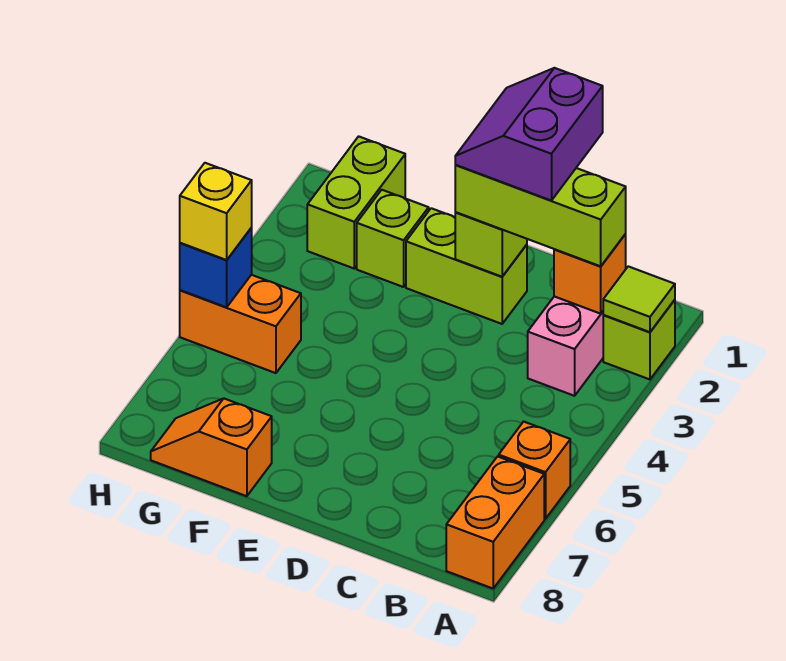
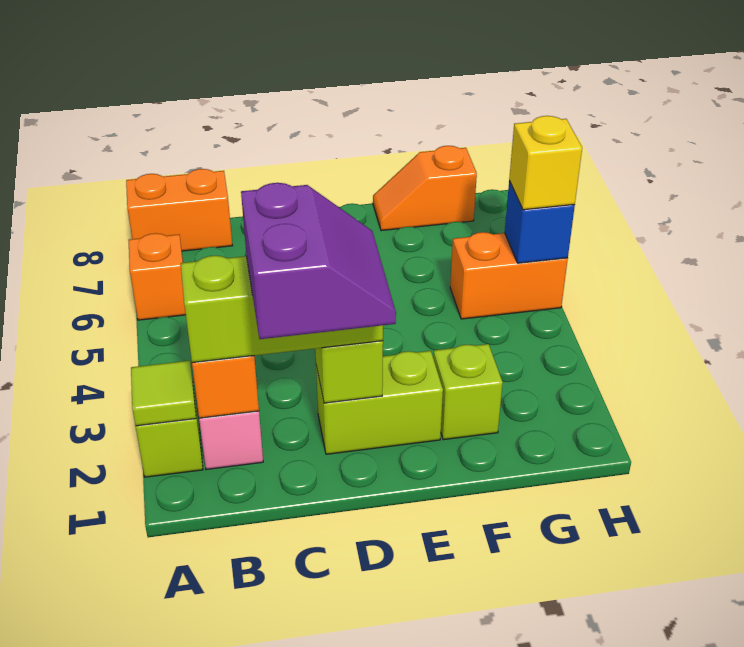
orange 1x2 brick [446,456,544,588] -> orange 1x2 brick turned to [126,169,232,251]
orange 1x2 slope [151,399,272,496] -> orange 1x2 slope turned to [373,146,477,231]
lime 1x2 brick [307,136,405,268] -> none

